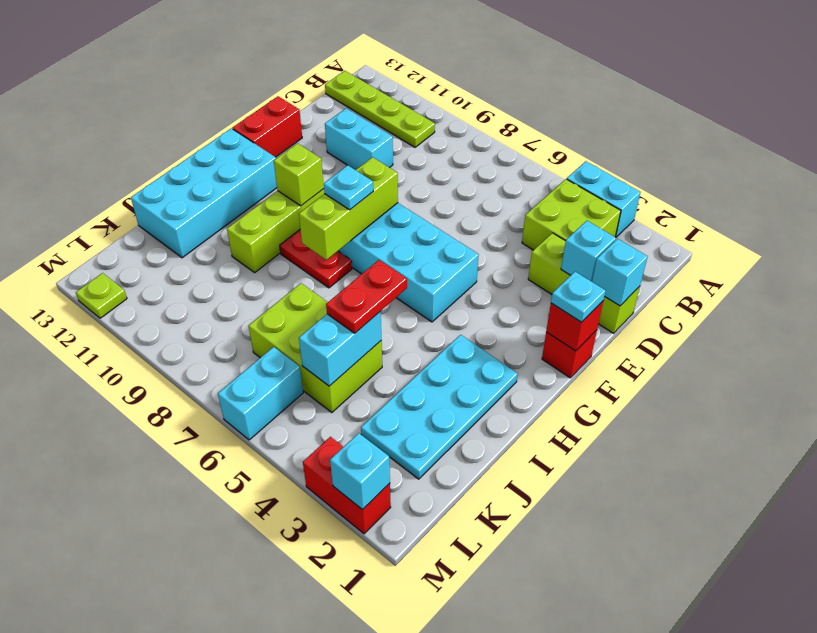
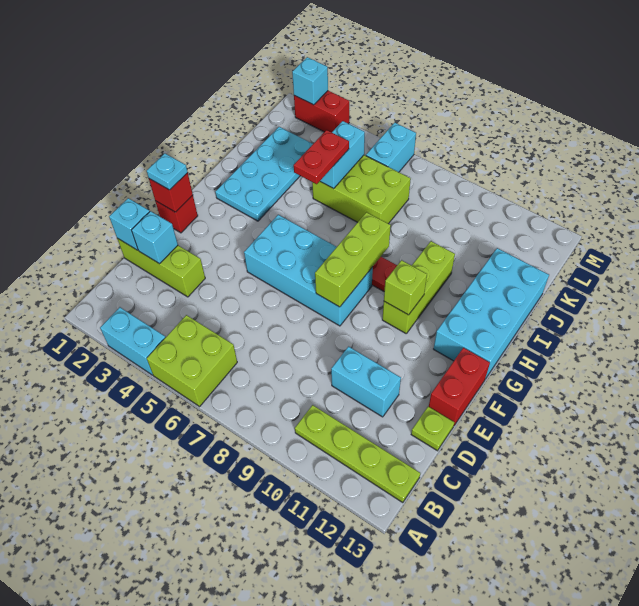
lime 2x2 brick [522,179,621,250] -> lime 2x2 brick moved to [147,315,237,406]
cyan 1x1 plate [324,165,373,210] -> none
lime 1x1 plate [76,273,127,318] -> lime 1x1 plate moved to [411,406,454,451]

